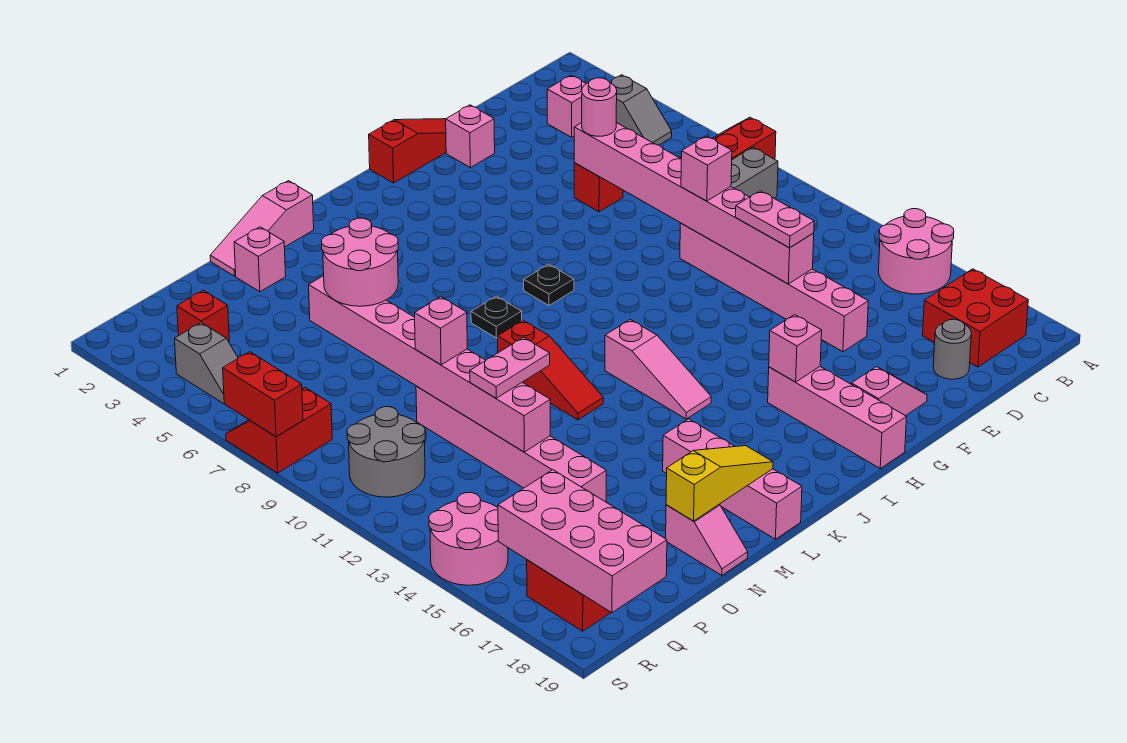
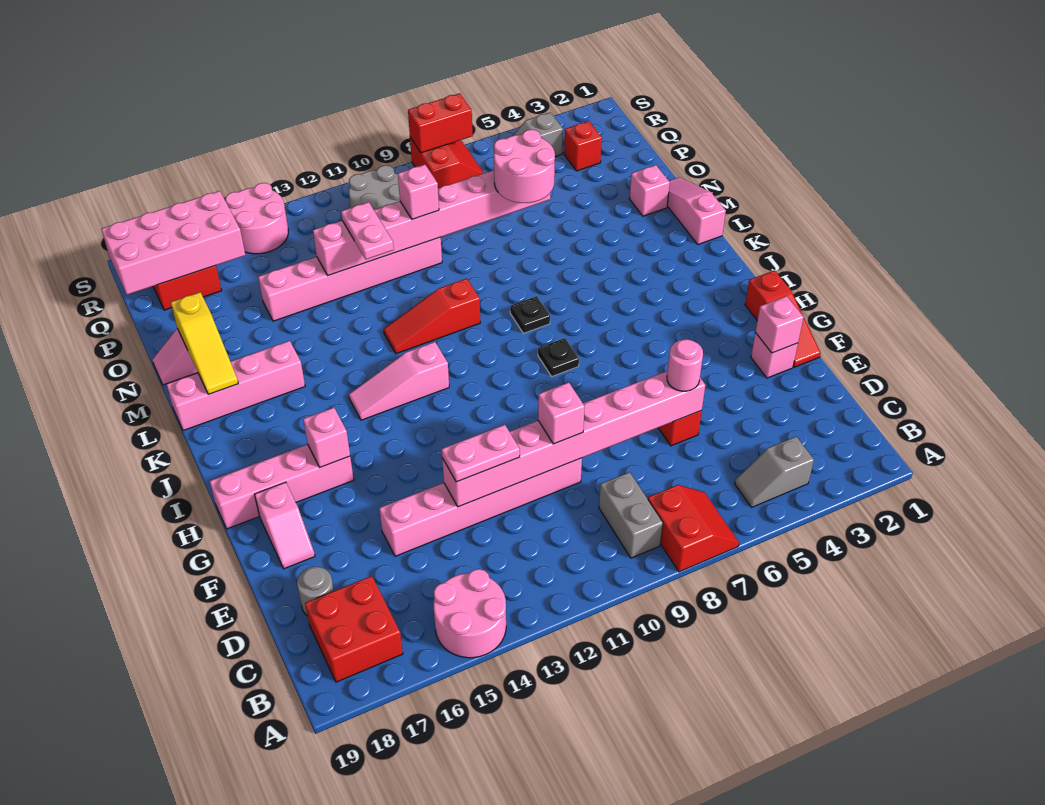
pink 1x1 brick [547,75,586,137] -> pink 1x1 brick moved to [755,296,804,353]

